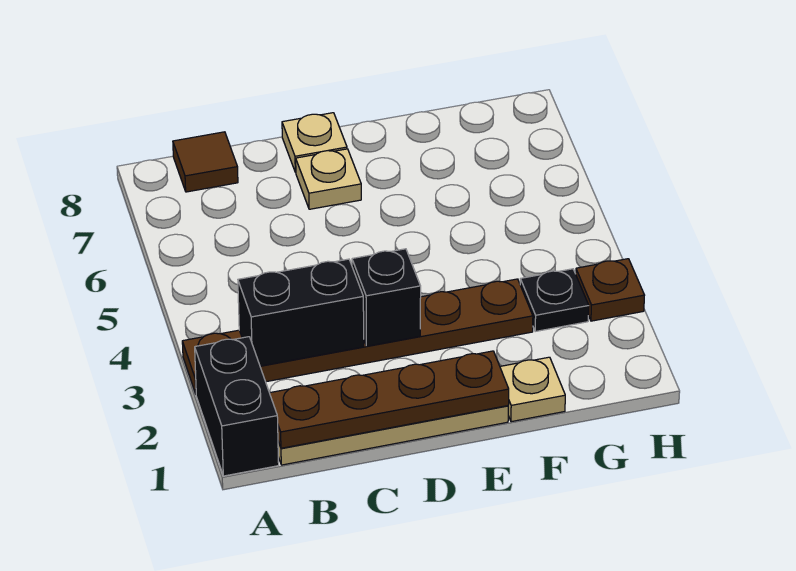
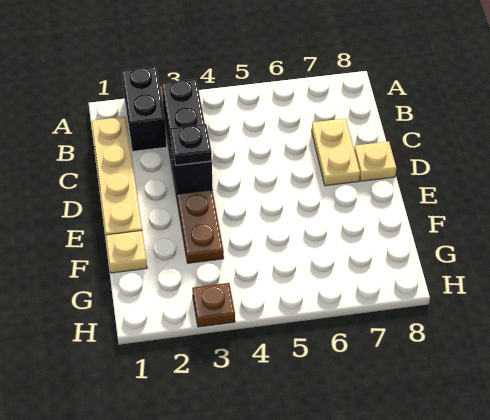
black 1x2 brick [195,337,279,476] -> black 1x2 brick turned to [122,67,167,151]
brown 1x4 plate [270,351,509,448] -> none
brown 1x1 tile [173,132,238,192] -> none
tan 1x1 plate [296,149,361,209] -> tan 1x2 plate [312,118,360,186]
black 1x1 plate [520,269,589,331] -> black 1x1 plate moved to [170,124,212,165]

